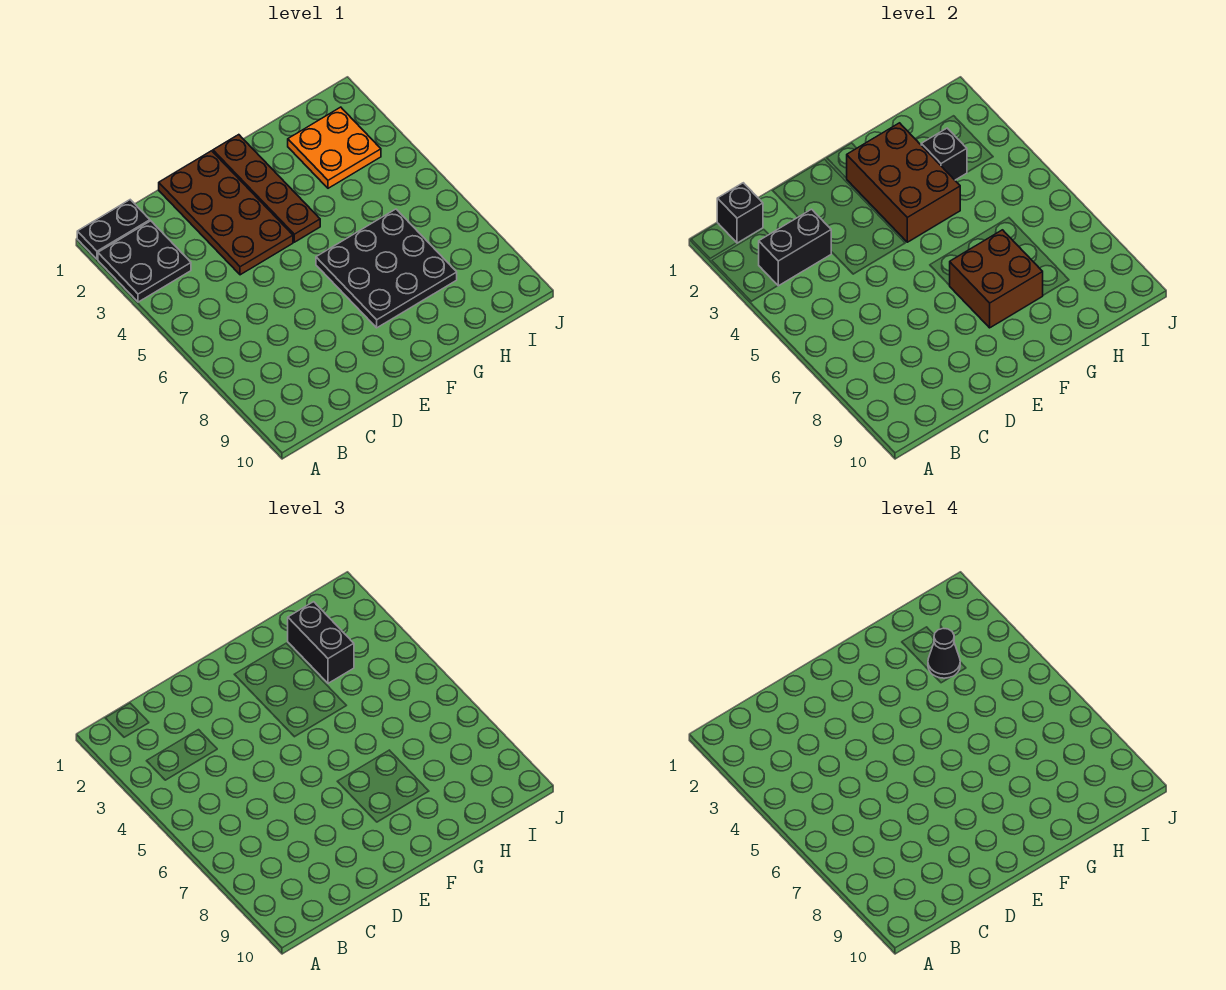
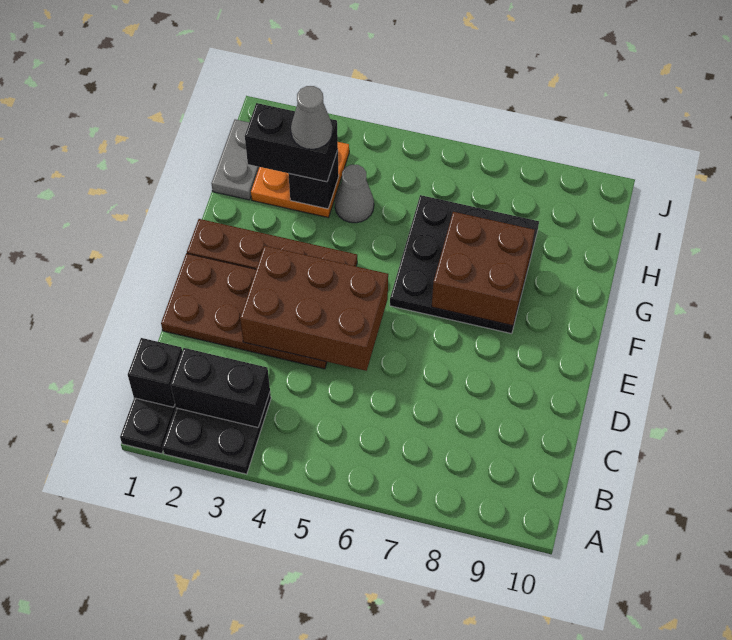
black 1x2 brick [759,209,831,286] -> black 1x2 brick turned to [171,348,270,427]
brown 2x3 brick [846,123,960,242] -> brown 2x3 brick moved to [240,246,388,371]
none -> grey 1x2 plate [211,119,259,200]
black 1x1 cone [928,628,960,678] -> grey 1x1 cone [291,86,332,149]
none -> grey 1x1 cone [335,165,374,223]

